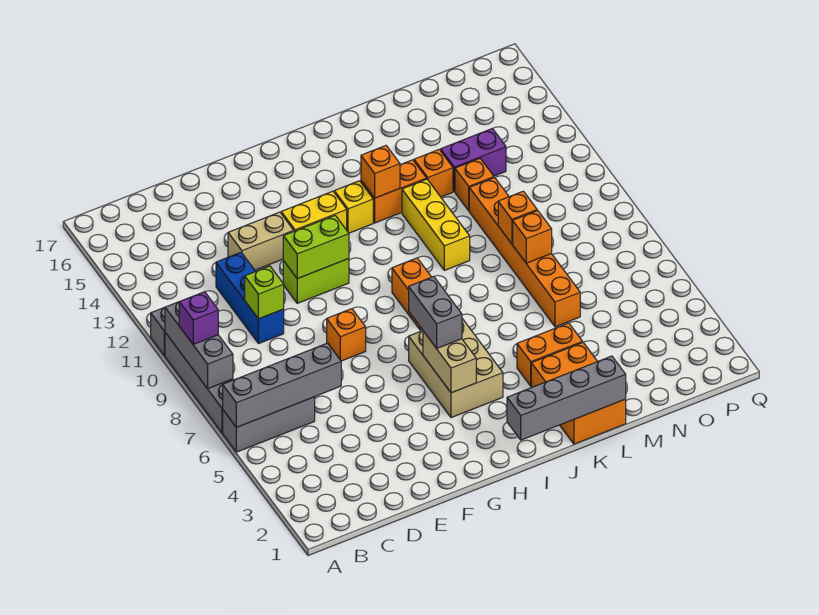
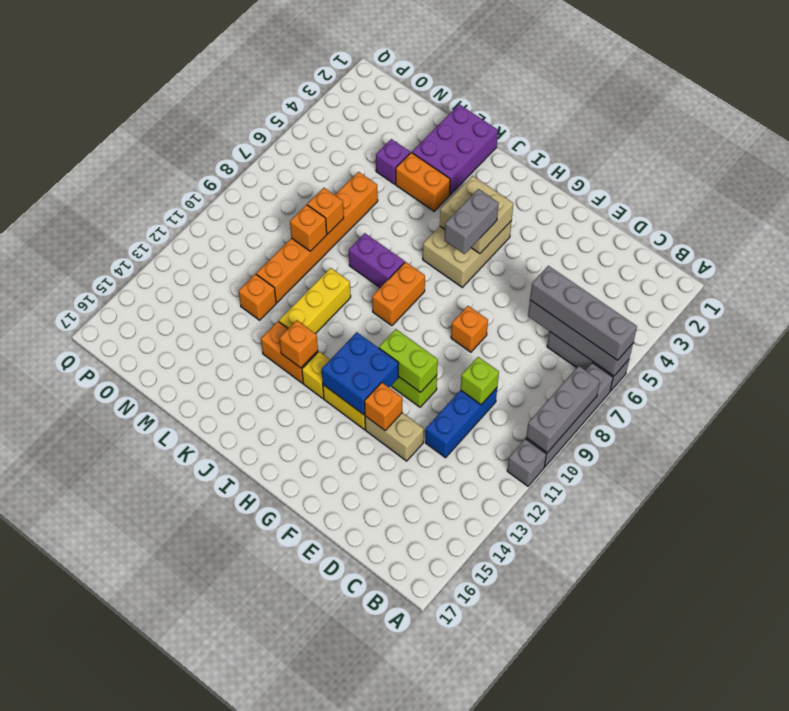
purple 1x1 brick [179,292,218,344] -> purple 1x1 brick moved to [376,139,410,184]
none -> blue 2x2 brick [322,332,399,415]
tan 1x2 brick [423,331,476,393] -> tan 2x2 brick [440,176,513,254]
grey 1x4 brick [507,356,626,440] -> grey 1x4 brick moved to [530,266,637,360]
orange 2x3 brick [531,343,626,444] -> purple 2x3 brick [412,104,498,195]
orange 1x1 brick [414,149,453,197] -> orange 1x1 brick moved to [364,382,402,430]
purple 1x2 brick [441,128,506,192] -> purple 1x2 brick moved to [349,233,405,288]

